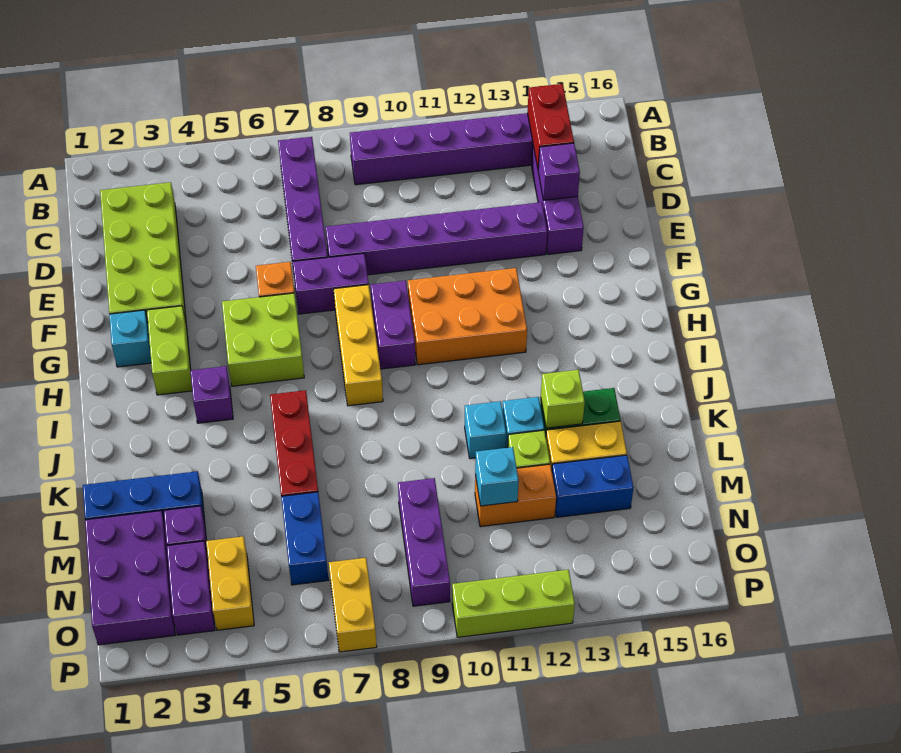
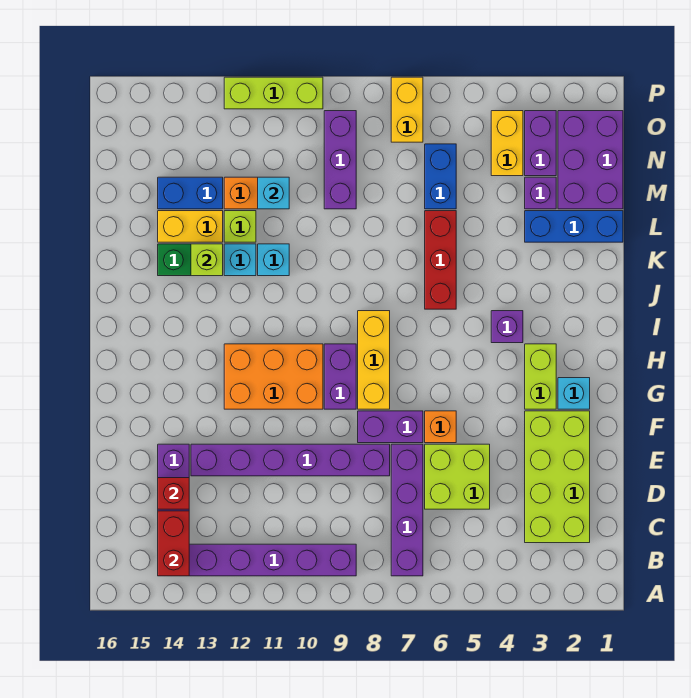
purple 1x1 brick [538,143,580,200] -> red 1x1 brick [158,478,189,509]
lime 2x2 brick [222,293,304,386] -> lime 2x2 brick moved to [425,444,490,509]

